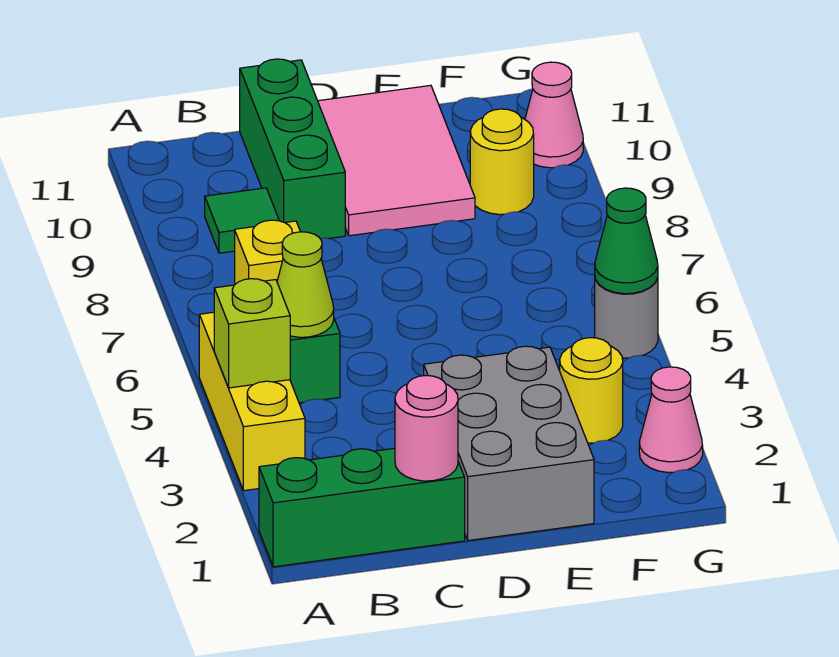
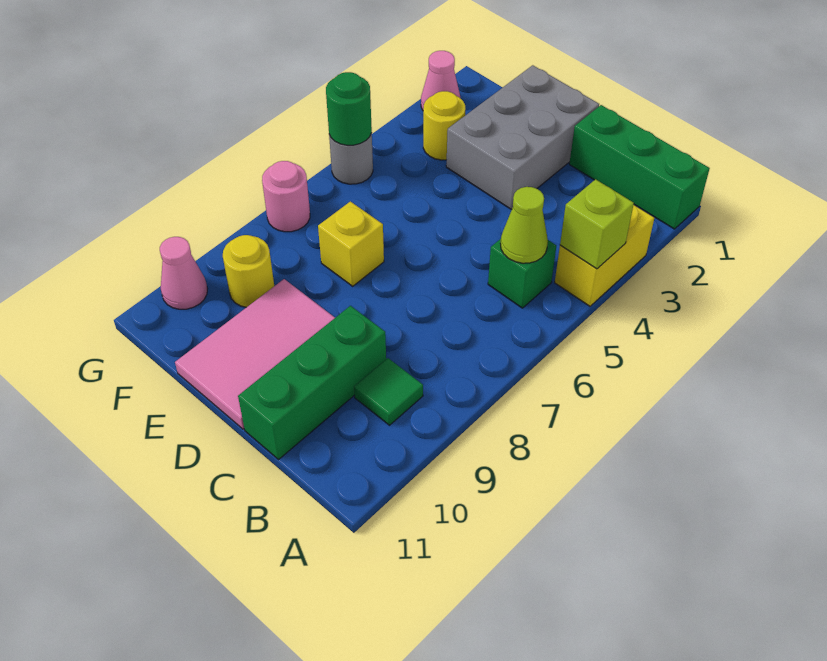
yellow 1x3 brick [199,312,305,491] -> yellow 1x2 brick [555,205,654,306]
yellow 1x1 brick [235,220,300,284] -> yellow 1x1 brick moved to [318,201,384,286]
pink 1x1 round brick [395,375,458,481] -> pink 1x1 round brick moved to [262,161,310,232]
green 1x1 cone [595,188,658,294] -> green 1x1 round brick [326,72,372,145]

